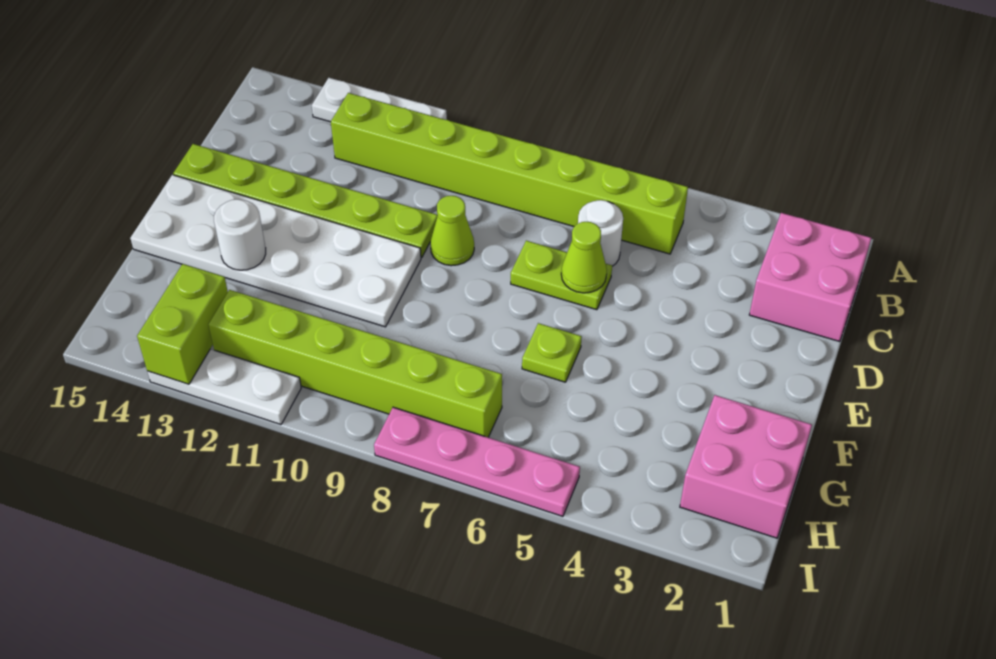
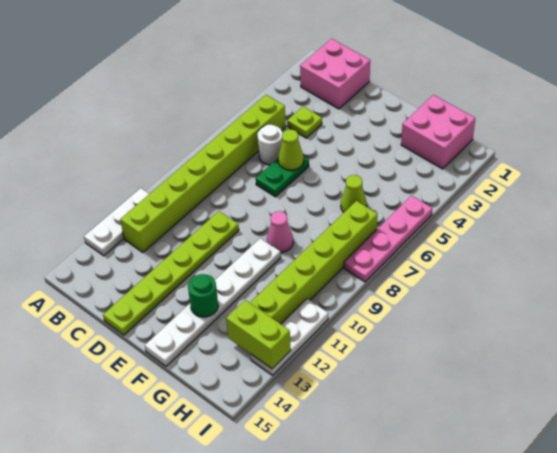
lime 1x2 plate [511,241,612,310] -> green 1x2 plate [256,156,309,197]
lime 1x1 cone [430,196,474,266] -> lime 1x1 cone moved to [341,175,367,212]
white 2x6 plate [130,175,421,327] -> white 1x6 plate [145,238,281,366]
lime 1x1 plate [522,323,582,382] -> lime 1x1 plate moved to [287,107,322,138]
none -> pink 1x1 cone [267,211,293,253]
white 1x1 round brick [214,199,266,270] -> green 1x1 round brick [188,274,218,317]

